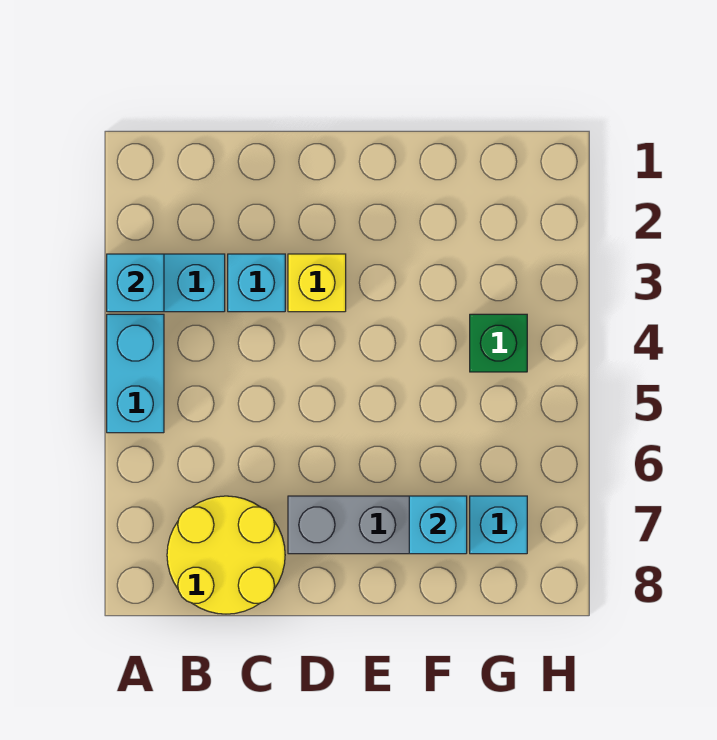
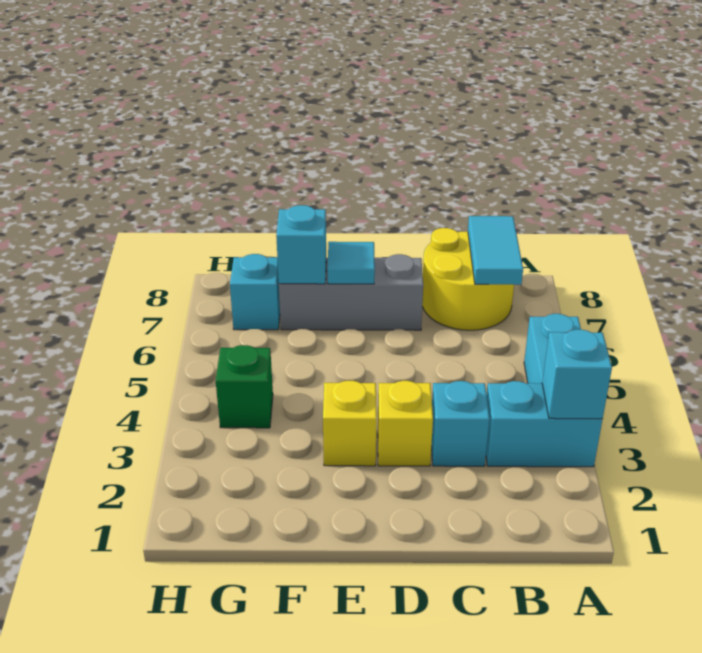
none -> cyan 1x2 tile [468,216,523,285]
none -> yellow 1x1 brick [323,381,377,466]
none -> cyan 1x1 tile [327,242,375,284]

